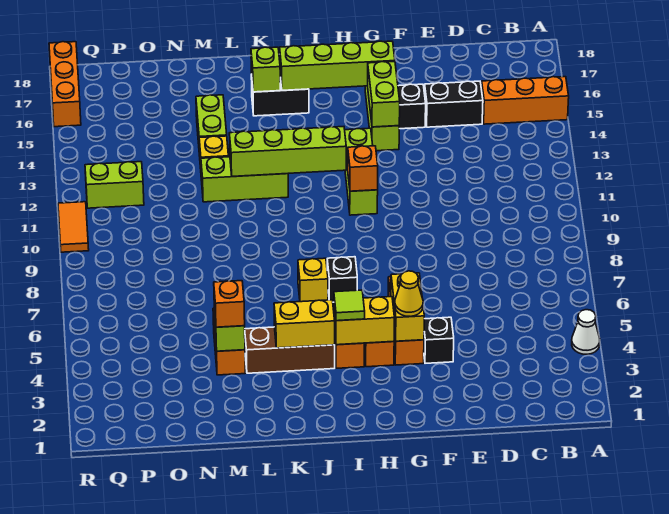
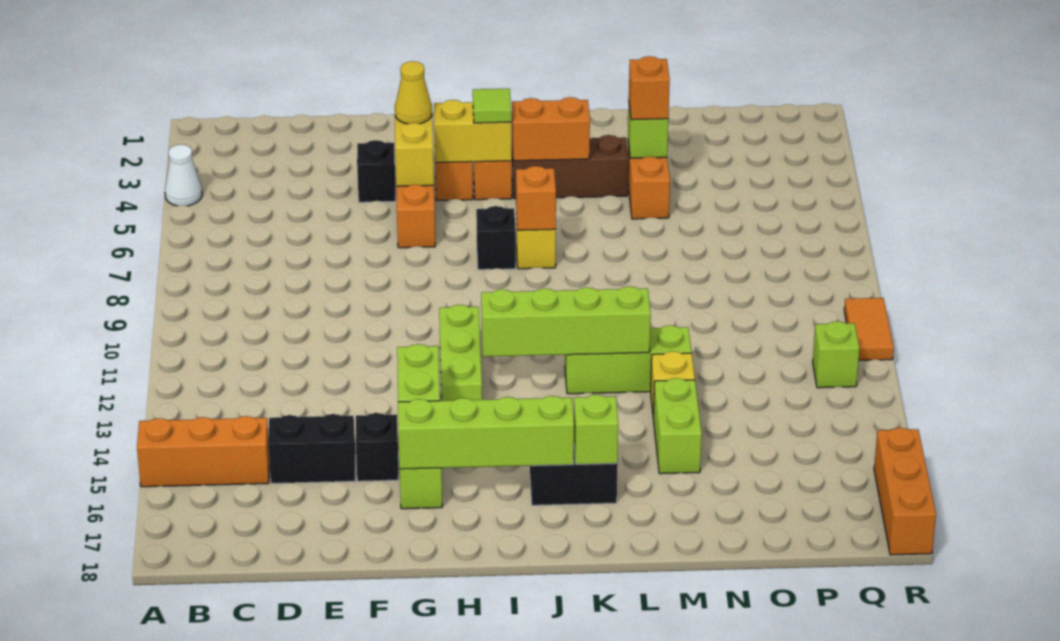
orange 1x1 brick [348,146,378,191] -> orange 1x1 brick moved to [516,166,556,230]
yellow 1x2 brick [274,300,335,348] -> orange 1x2 brick [512,97,590,161]
lime 1x2 brick [85,162,144,208] -> lime 1x1 brick [813,321,859,388]

